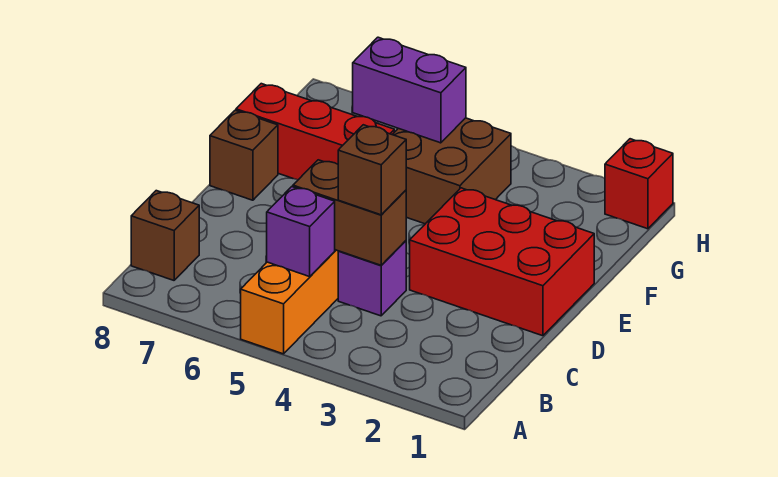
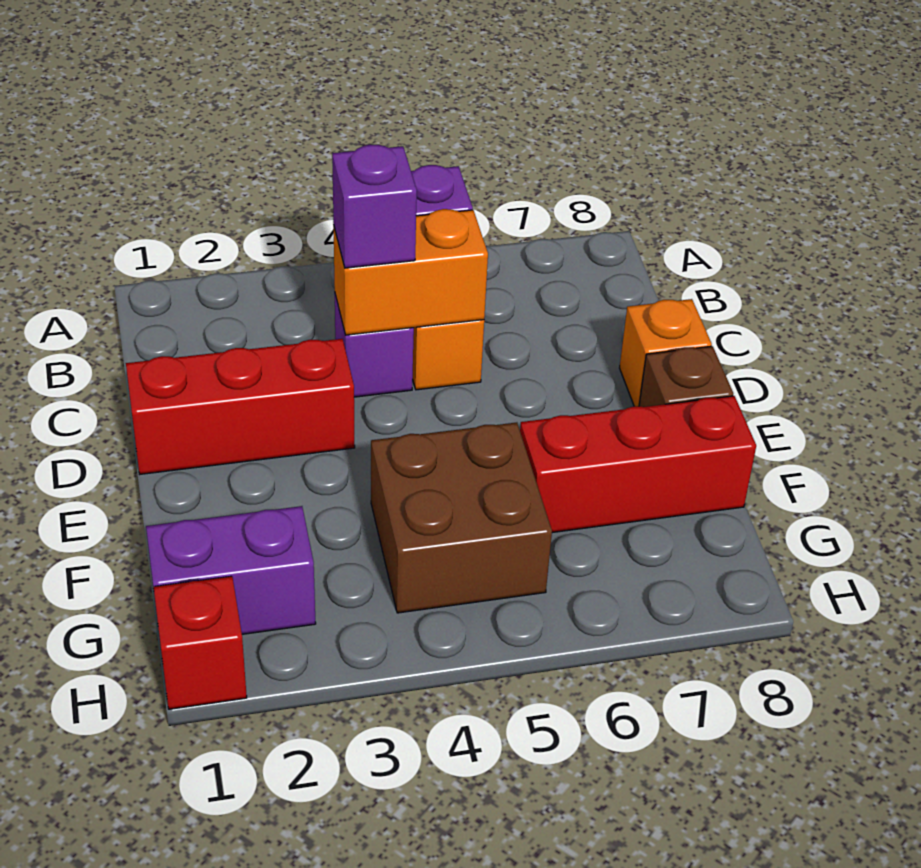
brown 1x1 brick [131,191,199,280] -> none
brown 1x2 brick [293,160,406,265] -> orange 1x2 brick [334,209,488,335]
brown 1x1 brick [338,125,406,215] -> purple 1x1 brick [332,145,417,268]
red 2x3 brick [410,188,594,336] -> red 1x3 brick [126,339,355,474]
none -> orange 1x1 brick [620,299,712,406]
purple 1x2 brick [353,37,466,143] -> purple 1x2 brick moved to [146,506,316,634]

